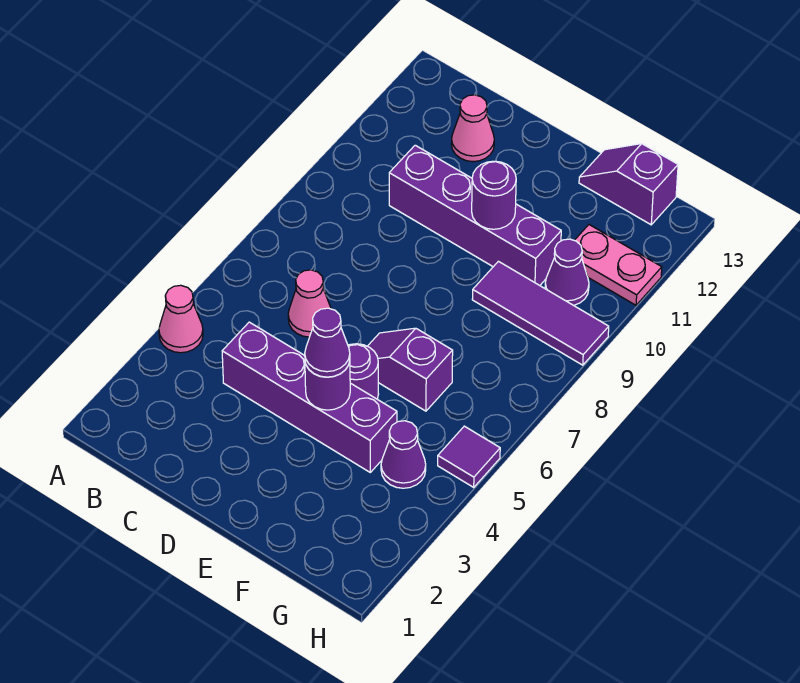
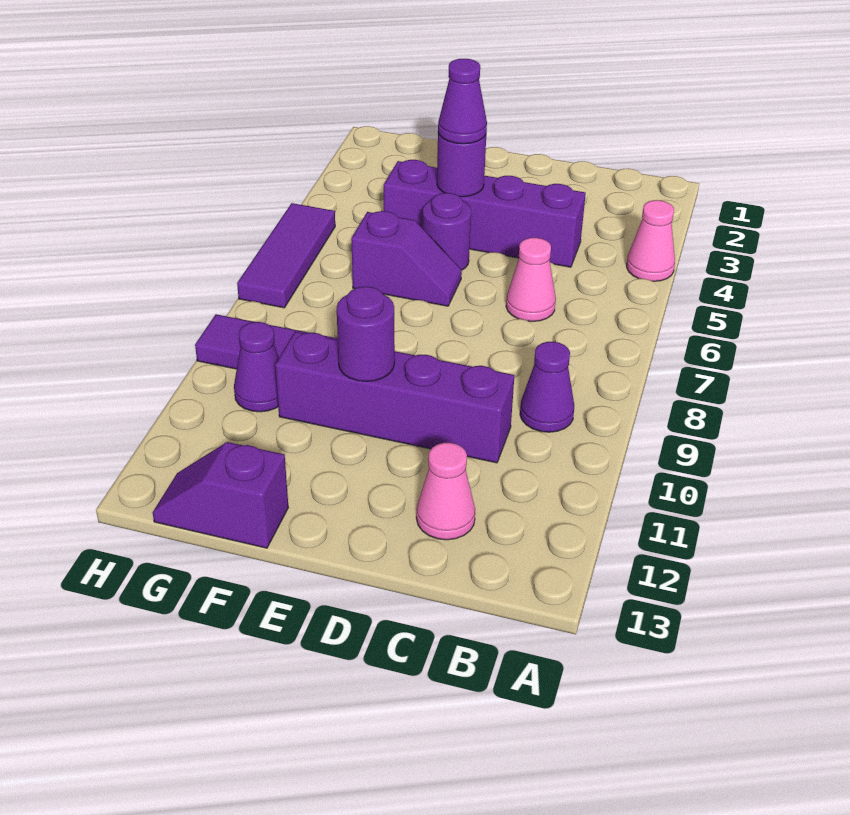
purple 1x2 slope [579,144,678,225] -> purple 1x2 slope turned to [153,442,288,548]
purple 1x1 cone [381,421,426,488] -> purple 1x1 cone moved to [520,342,574,432]
pink 1x2 plate [575,225,662,305] -> none
purple 1x1 tile [438,426,500,487] -> purple 1x3 tile [237,203,335,308]

